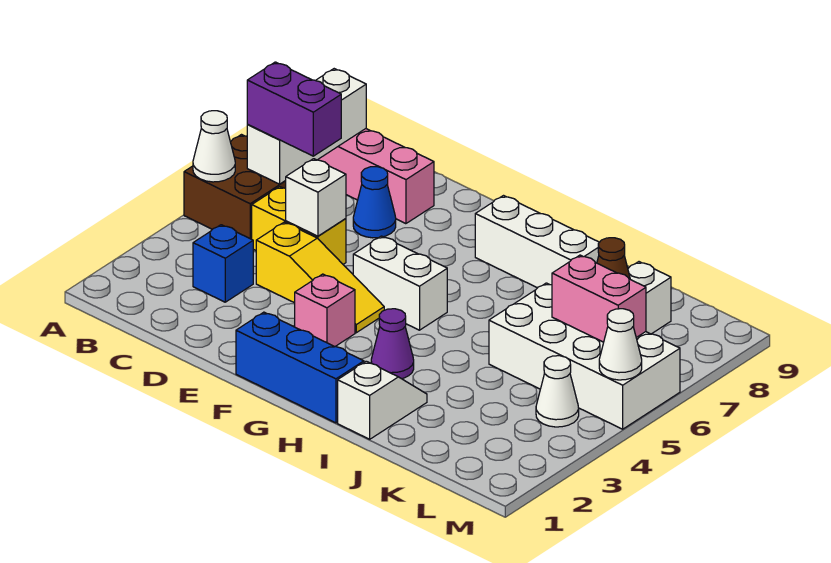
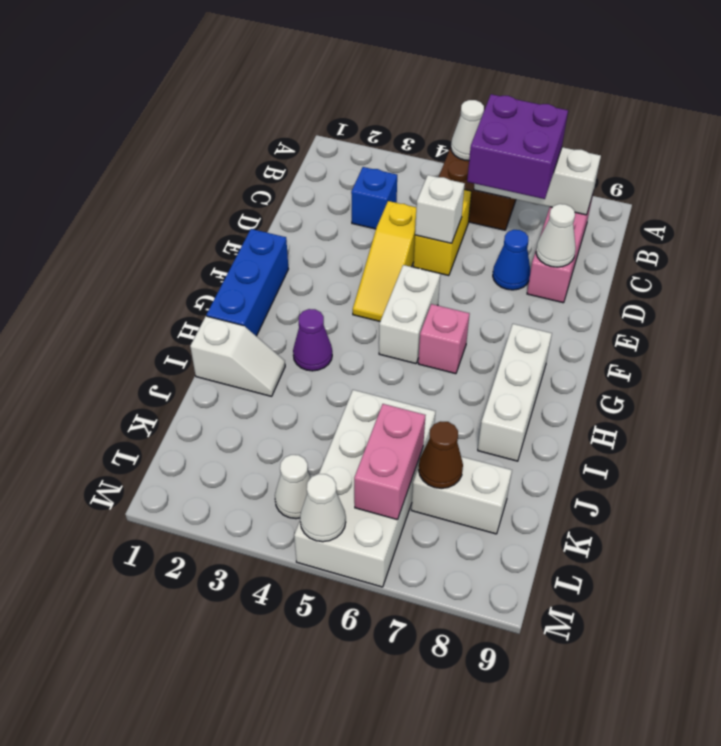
purple 1x2 brick [247,62,341,156] -> purple 2x2 brick [467,94,568,199]
none -> white 1x1 cone [536,204,576,267]
pink 1x1 brick [295,274,355,347] -> pink 1x1 brick moved to [418,304,470,374]

